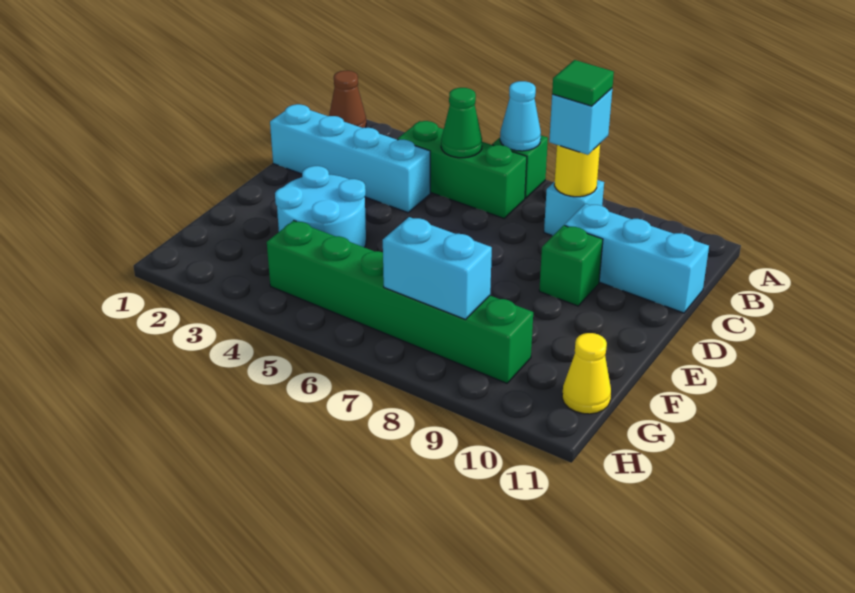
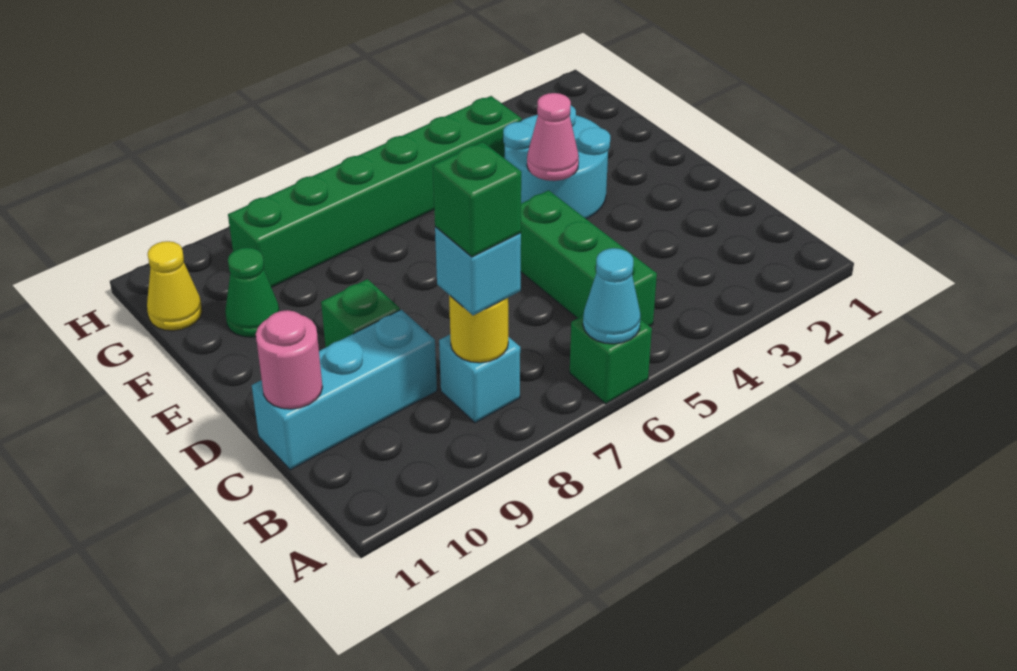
brown 1x1 cone [329,71,366,128] -> none
green 1x3 brick [397,121,527,218] -> green 1x3 brick turned to [521,190,657,326]
green 1x1 cone [441,88,482,158] -> green 1x1 cone moved to [225,248,279,337]
green 1x1 tile [552,60,614,106] -> green 1x1 brick [433,142,521,257]
cyan 1x4 brick [270,104,430,213] -> none
none -> pink 1x1 round brick [256,310,322,409]
none -> pink 1x1 cone [527,93,579,181]
cyan 1x2 brick [383,217,492,319] -> none

